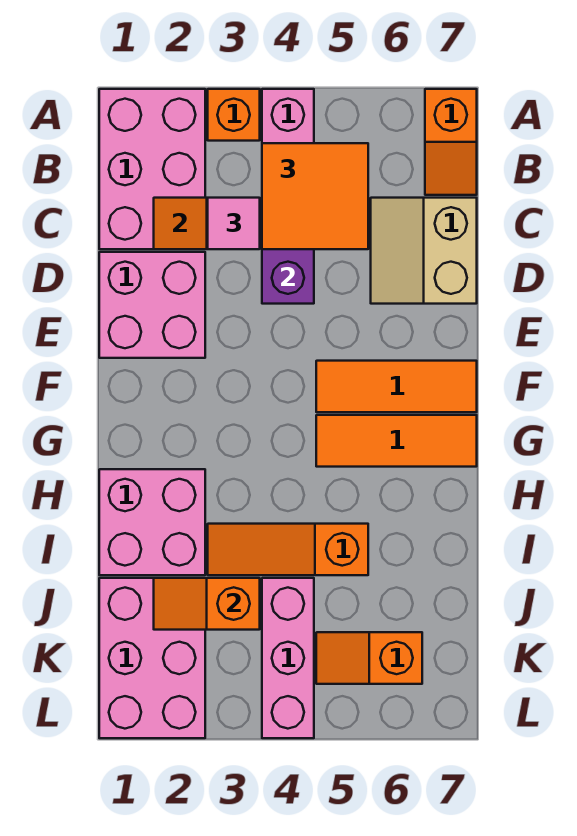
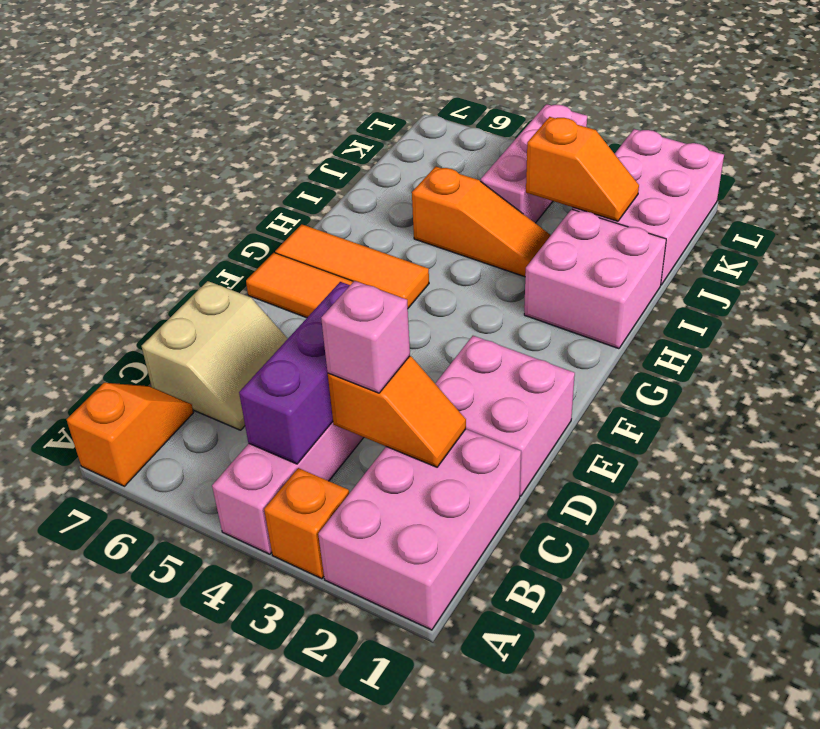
orange 2x2 tile [262,143,368,249] -> none
pink 1x1 tile [208,198,260,249] -> pink 1x1 brick [321,281,410,393]
orange 1x2 slope [316,632,422,684] -> none

